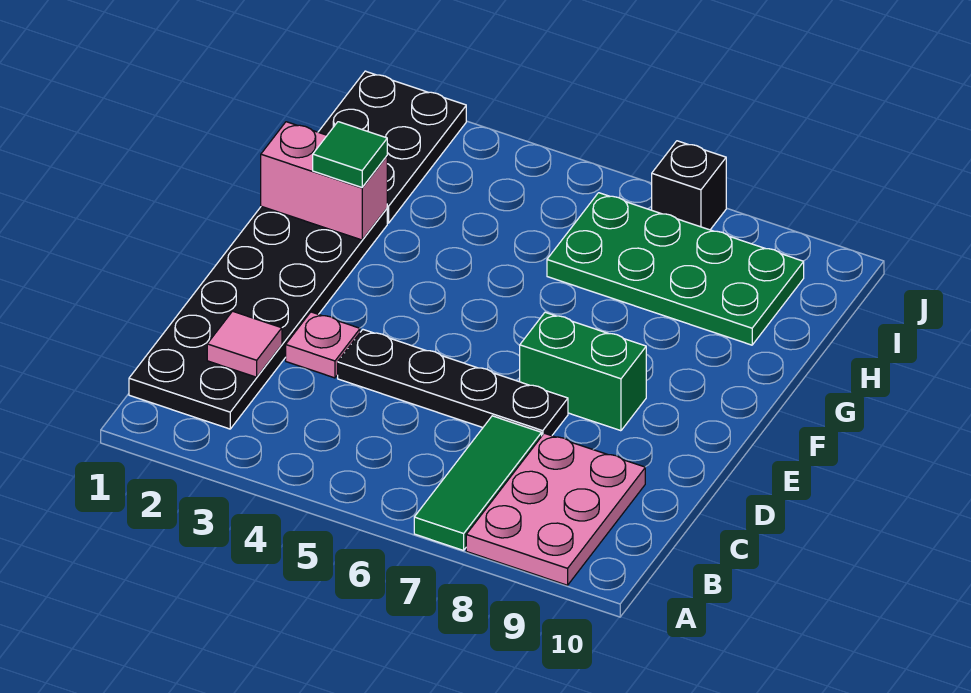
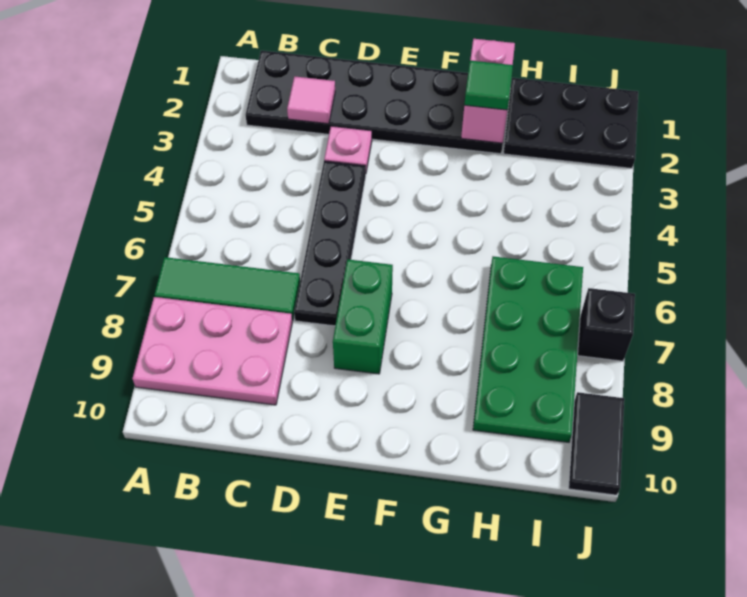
none -> black 1x2 tile [569,392,624,495]

